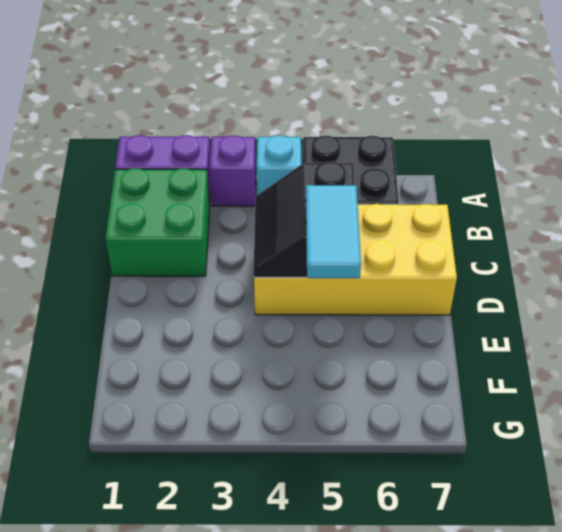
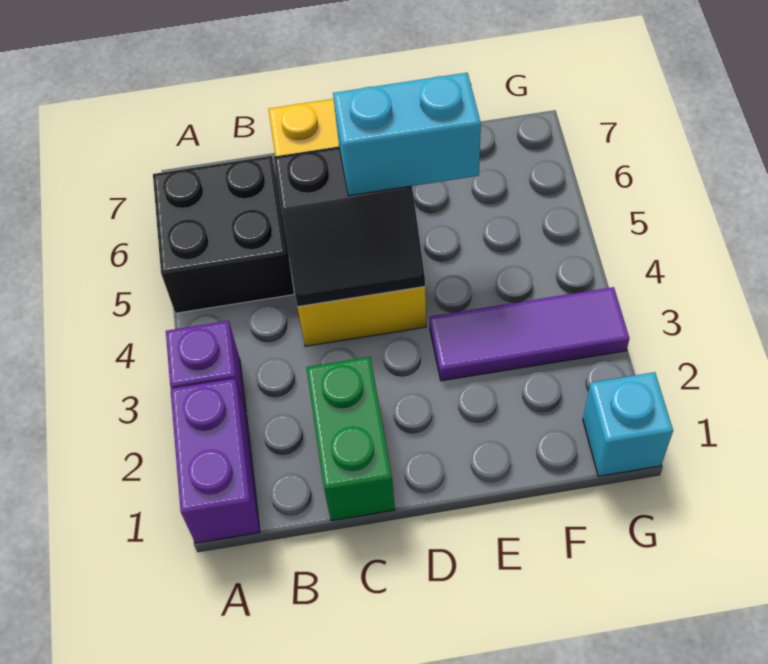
cyan 1x1 brick [257,135,301,195] -> cyan 1x1 brick moved to [583,372,673,476]
green 2x2 brick [105,168,210,276] -> green 1x2 brick [306,357,395,521]
cyan 1x2 tile [306,185,361,278] -> cyan 1x2 brick [333,73,481,196]
none -> purple 1x3 tile [430,287,629,381]

